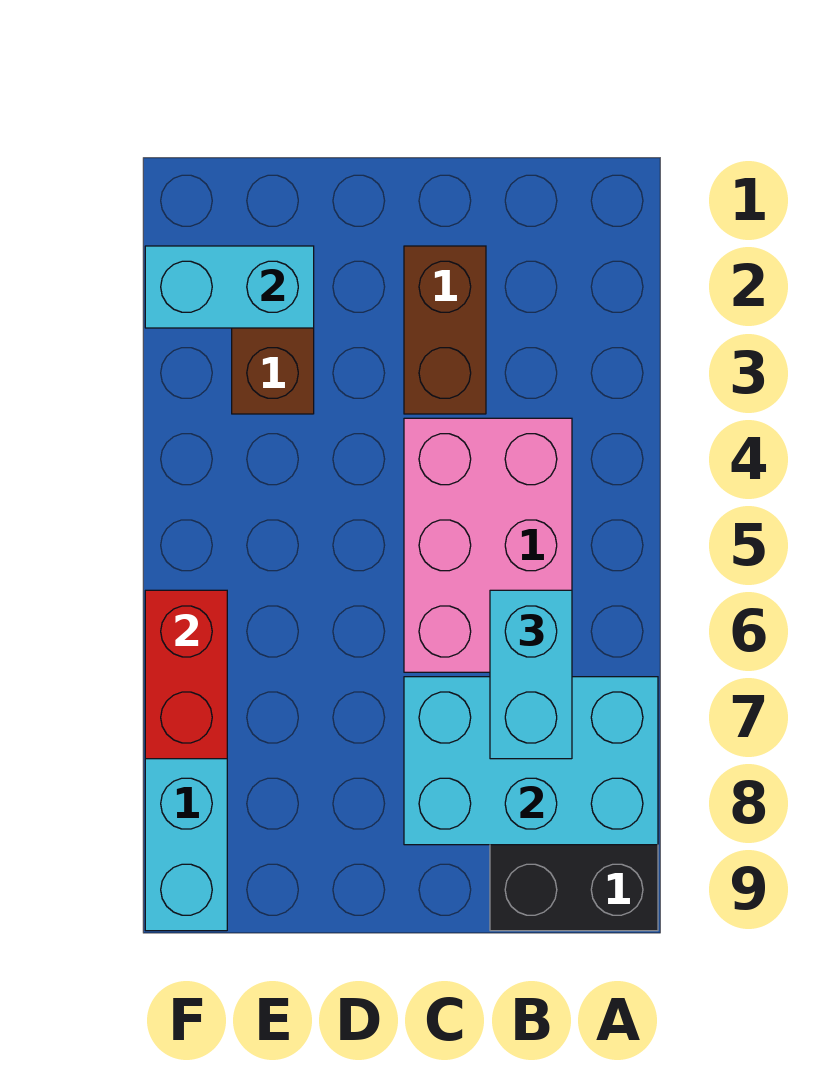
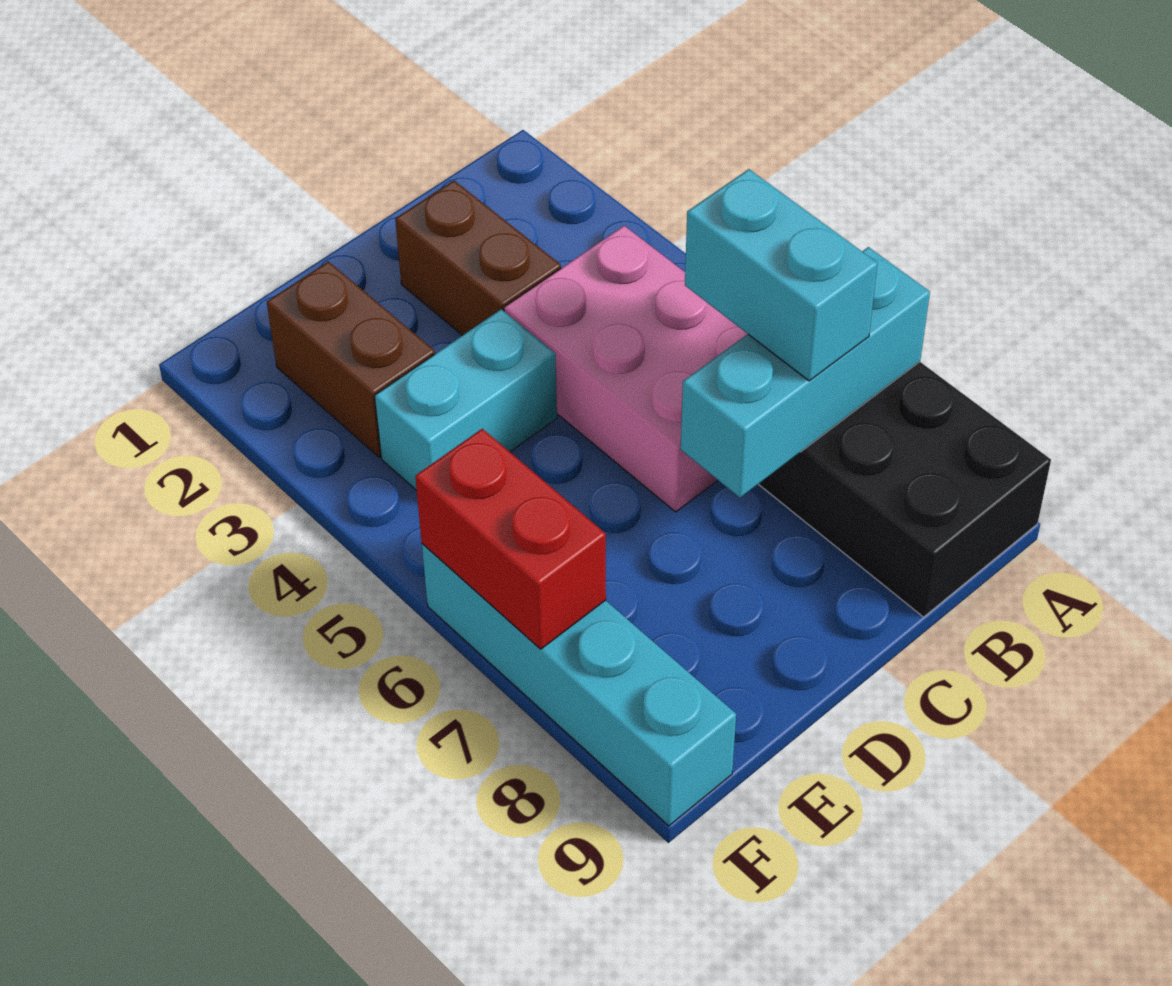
cyan 2x3 brick [404,677,658,845] -> cyan 1x3 brick [681,247,930,498]
cyan 1x2 brick [145,246,314,328] -> cyan 1x2 brick moved to [375,309,557,491]

